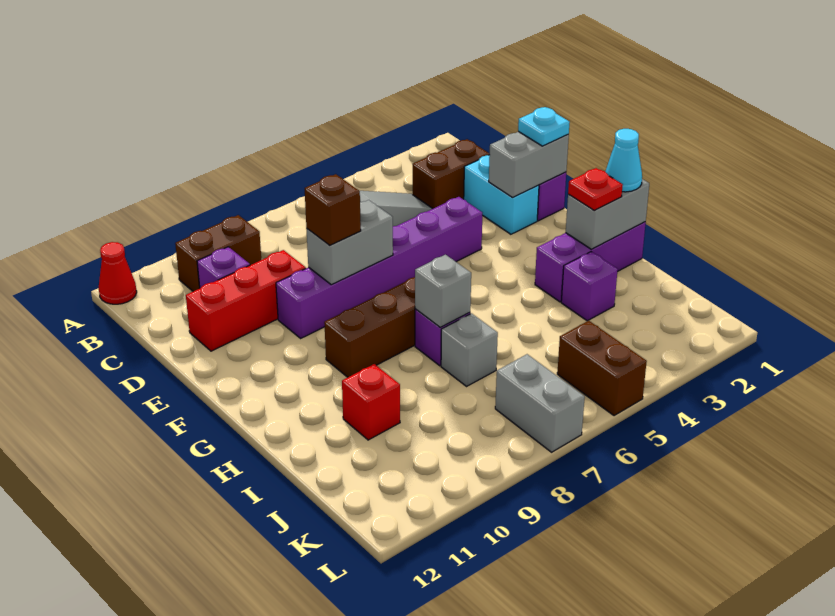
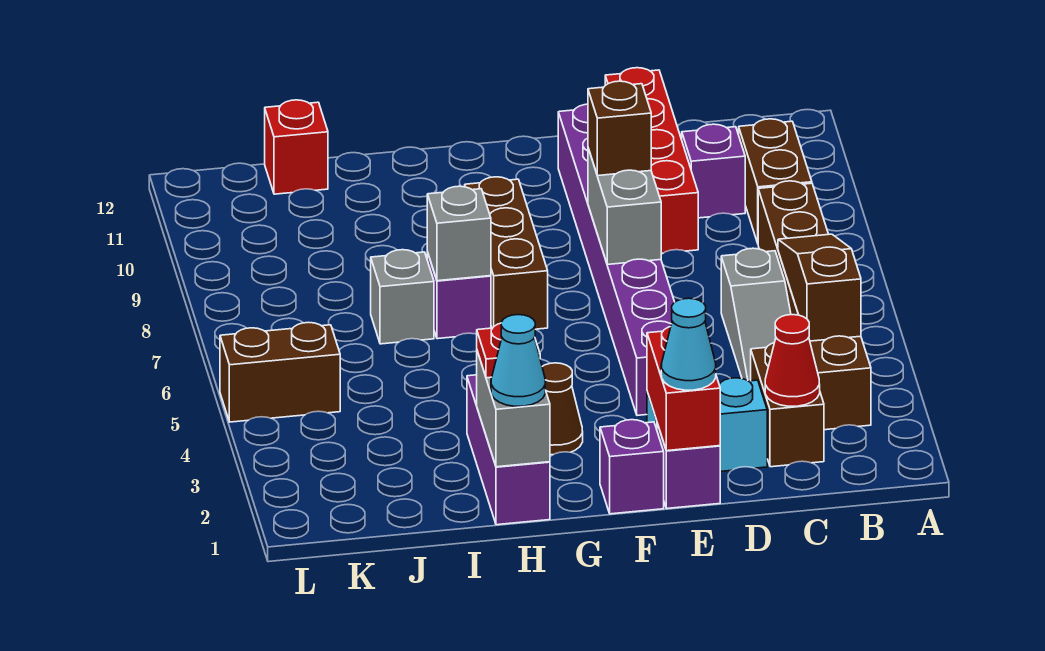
red 1x1 cone [99,242,137,304] -> red 1x1 cone moved to [765,315,820,406]
none -> brown 1x6 brick [758,181,871,430]
none -> brown 1x3 slope [778,234,861,341]
red 1x3 brick [186,250,306,351] -> red 1x4 brick [605,68,698,253]
grey 1x2 brick [489,131,569,197] -> red 1x2 brick [647,327,720,451]
cyan 1x1 plate [518,107,570,146] -> cyan 1x1 cone [661,298,716,390]
purple 1x6 brick [276,197,482,338] -> purple 1x8 brick [558,104,675,415]
none -> brown 1x1 cone [542,363,583,455]
purple 1x1 brick [561,252,618,321] -> purple 1x1 brick moved to [600,420,664,514]
red 1x1 brick [342,364,400,440] -> red 1x1 brick moved to [265,100,328,194]
grey 1x2 brick [495,354,585,452] -> none

